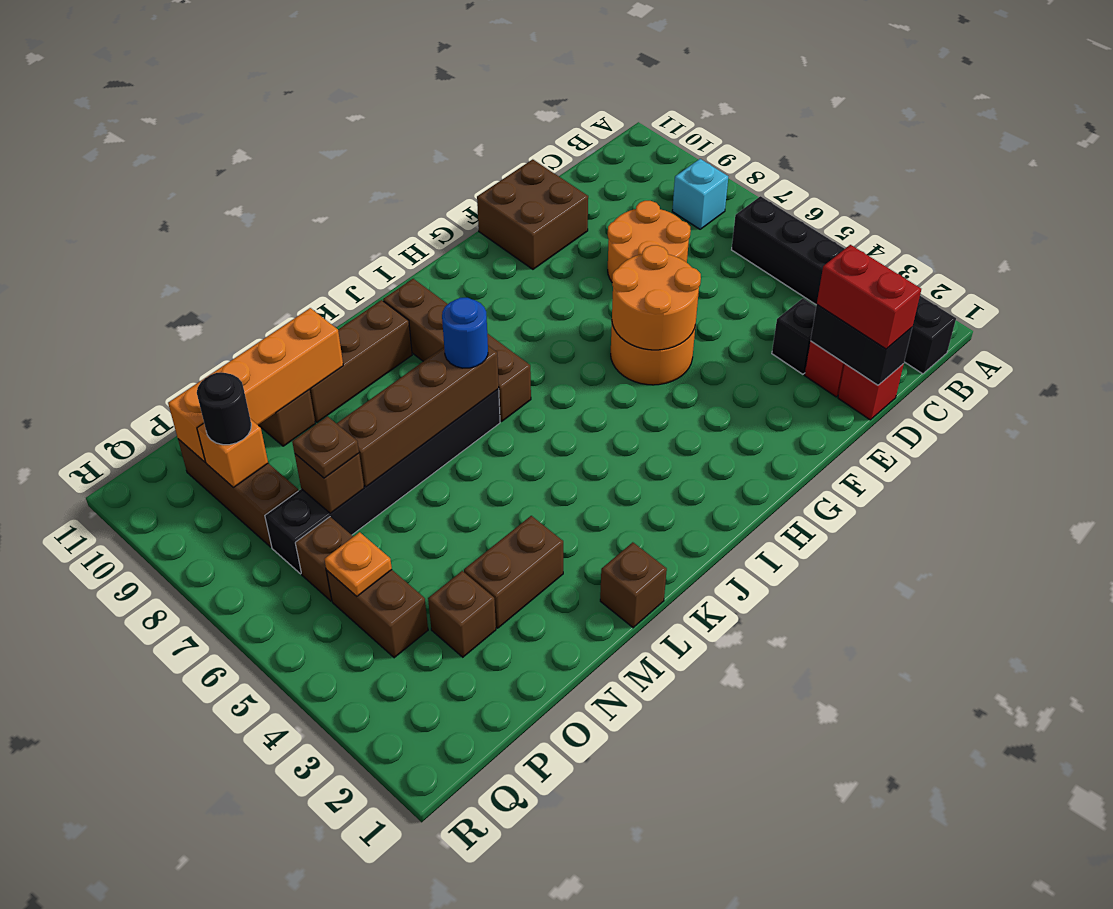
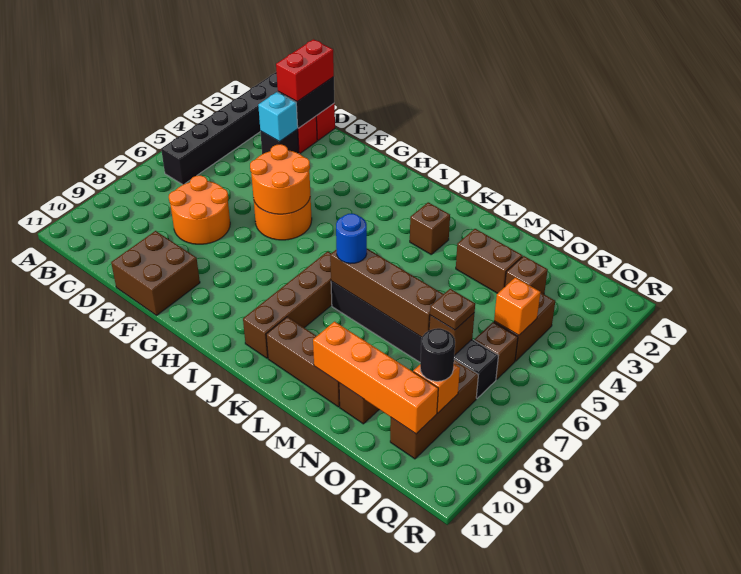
cyan 1x1 brick [672,159,728,229] -> cyan 1x1 brick moved to [258,92,298,142]
brown 1x1 brick [600,542,667,628] -> brown 1x1 brick moved to [410,202,450,254]
orange 1x1 plate [324,532,392,596] -> orange 1x1 brick [494,277,541,335]

